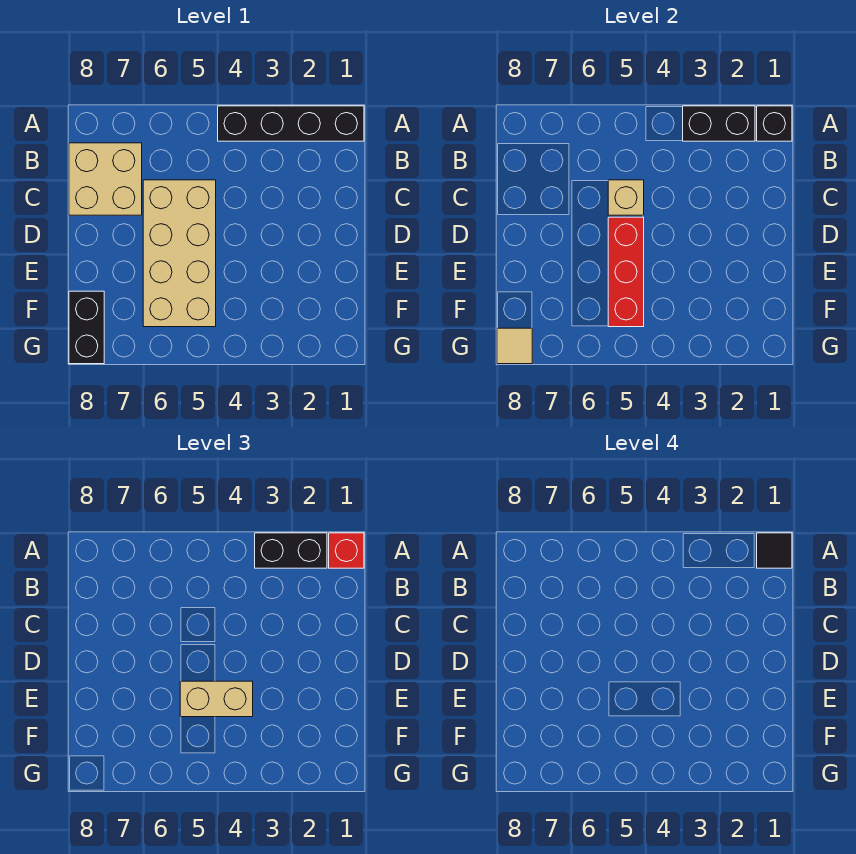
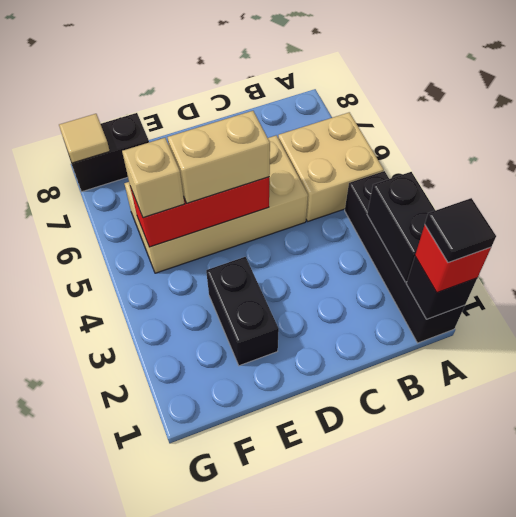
black 1x2 brick [255,533,327,568] -> black 1x2 brick moved to [206,257,279,366]
tan 2x2 brick [69,143,142,215] -> tan 2x2 brick moved to [278,112,384,221]
tan 1x1 brick [608,180,644,215] -> tan 1x1 brick moved to [122,138,184,218]
tan 1x2 brick [180,681,253,717] -> tan 1x2 brick turned to [168,111,270,203]

